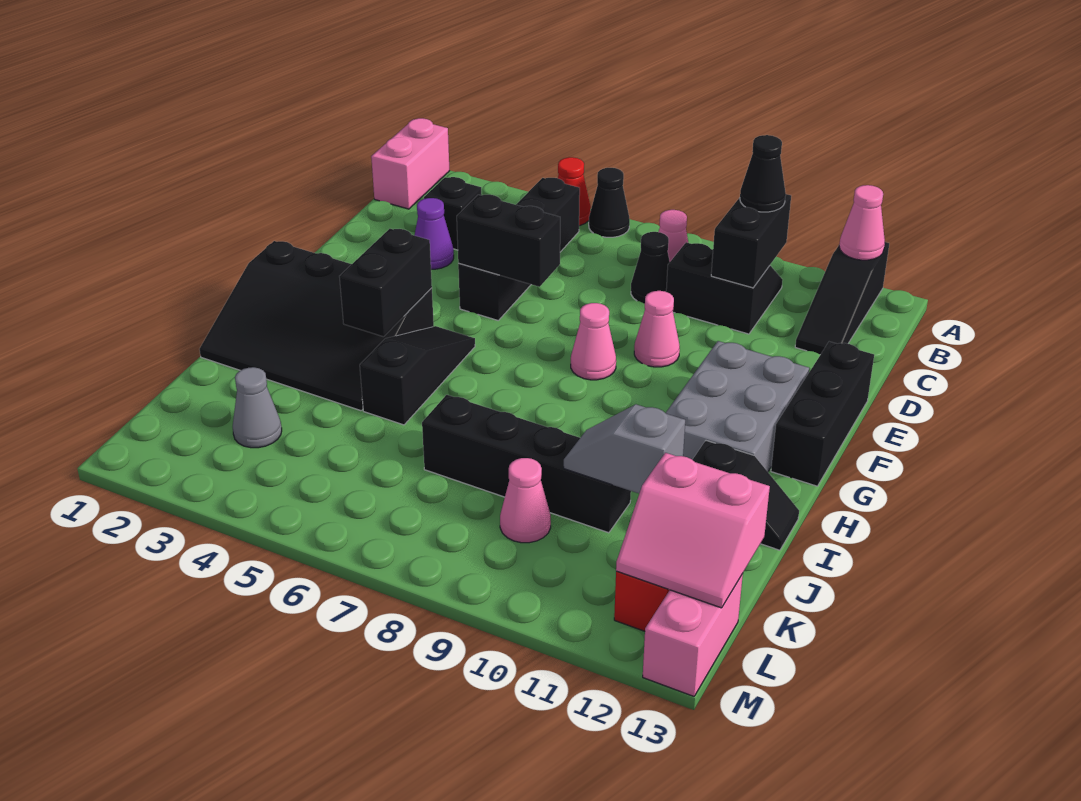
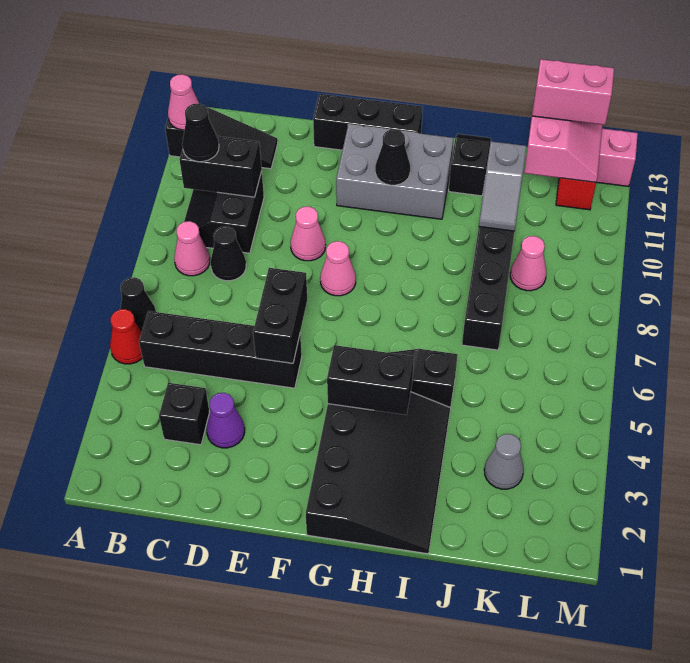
pink 1x2 brick [371,118,450,209] -> pink 1x2 brick moved to [532,59,614,125]
none -> black 1x1 cone [375,129,410,185]

